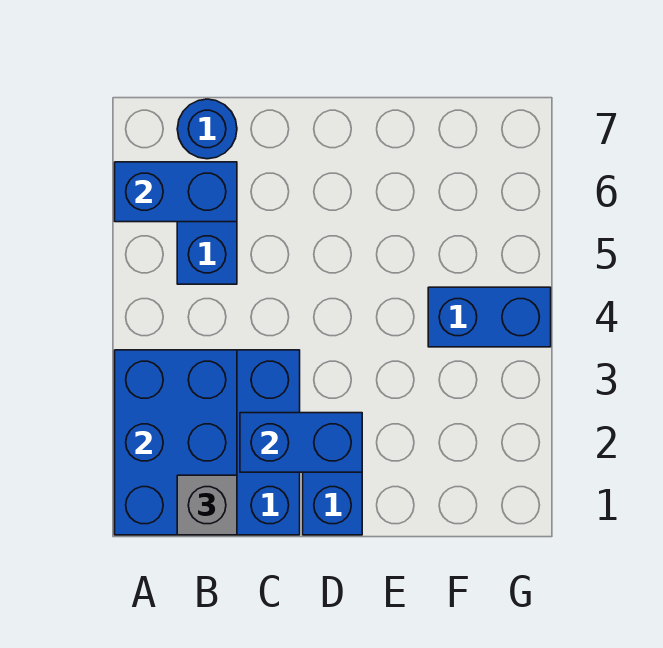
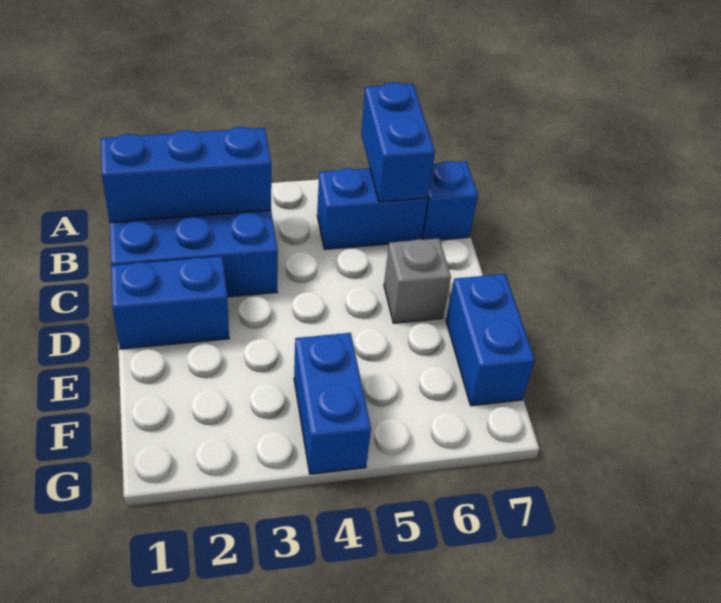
blue 2x3 brick [115,350,237,535] -> blue 1x3 brick [101,127,271,222]
grey 1x1 brick [177,475,237,535] -> grey 1x1 brick moved to [384,238,451,323]
blue 1x1 round brick [177,99,237,159] -> blue 1x1 brick [422,161,478,240]
blue 1x2 brick [240,413,362,472] -> blue 1x2 brick moved to [446,274,535,406]

